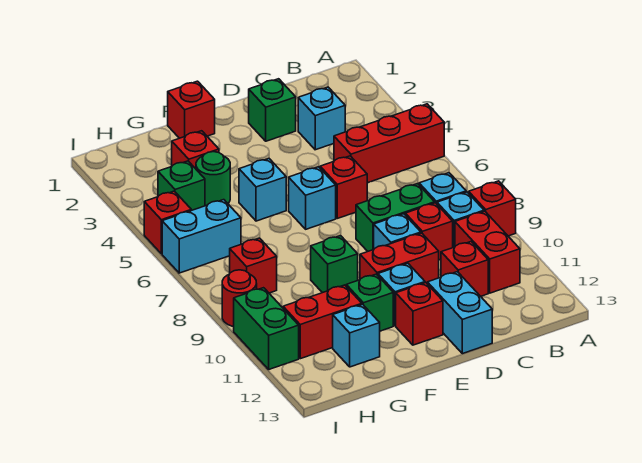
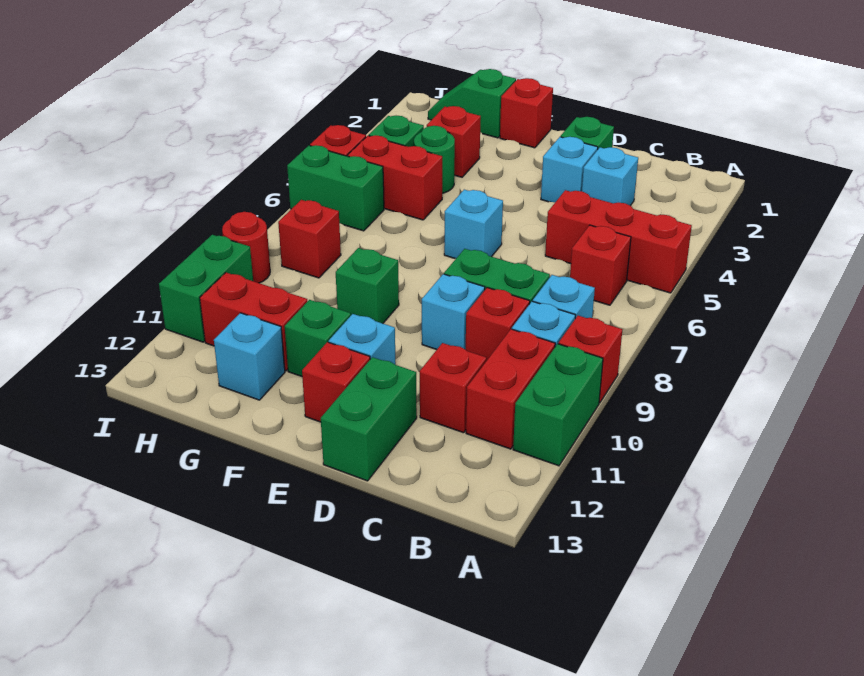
none -> green 1x2 brick [513,344,603,466]
red 1x1 brick [320,156,367,218] -> red 1x1 brick moved to [570,225,631,305]
red 1x2 brick [360,233,439,283] -> red 1x2 brick moved to [348,135,442,220]
cyan 1x2 brick [427,272,492,354] -> green 1x2 brick [321,357,417,481]
cyan 1x1 brick [239,159,286,221] -> cyan 1x1 brick moved to [541,137,598,202]
none -> green 1x2 slope [428,69,516,138]
cyan 1x2 brick [162,200,241,273] -> green 1x2 brick [287,145,384,231]

